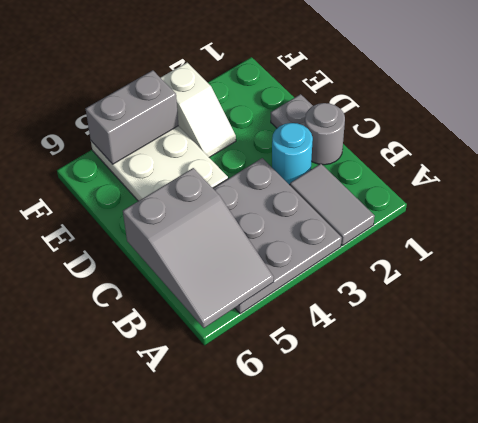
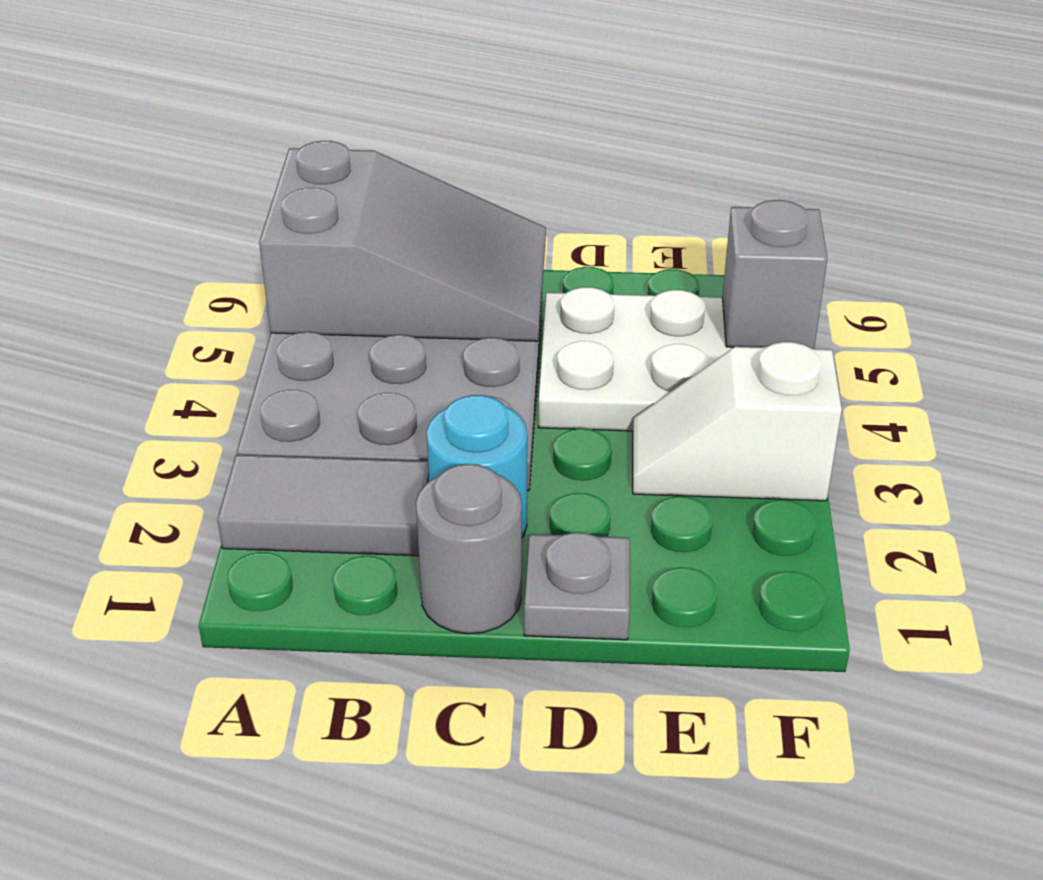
grey 2x3 slope [123,168,274,328] -> grey 2x3 slope turned to [259,141,546,341]
grey 1x2 brick [85,70,179,164] -> grey 1x1 brick [722,200,827,349]

